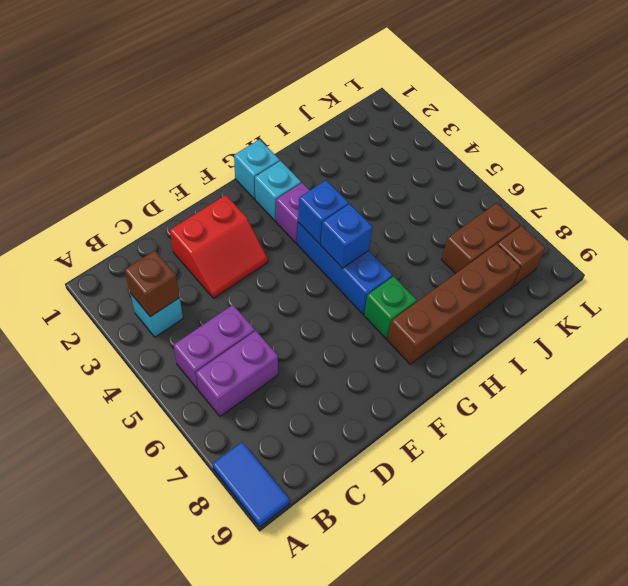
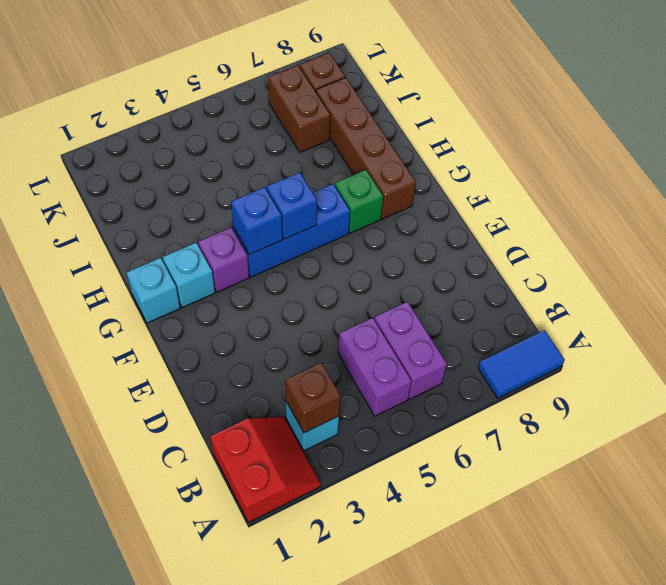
red 2x2 slope [170,195,268,298] -> red 2x2 slope moved to [210,417,321,522]

